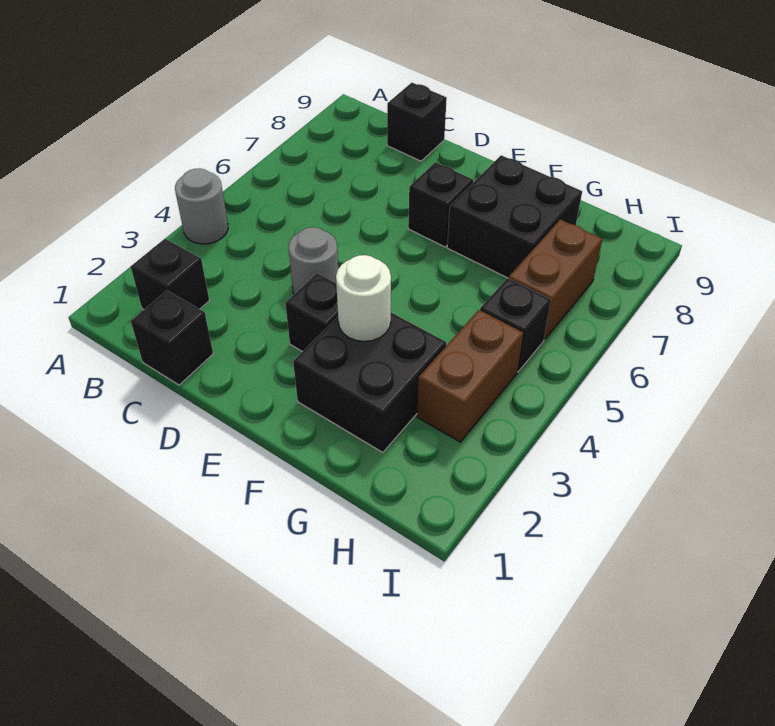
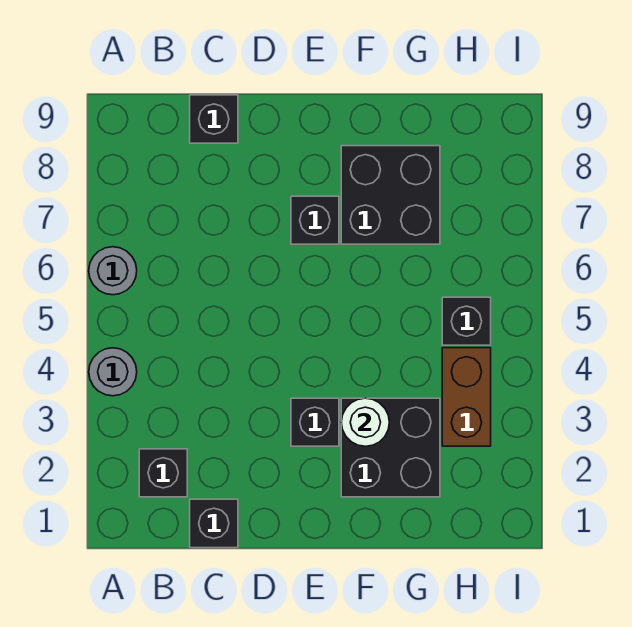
grey 1x1 round brick [288,227,338,294] -> grey 1x1 round brick moved to [89,247,137,295]
brown 1x2 brick [508,219,602,339] -> none

